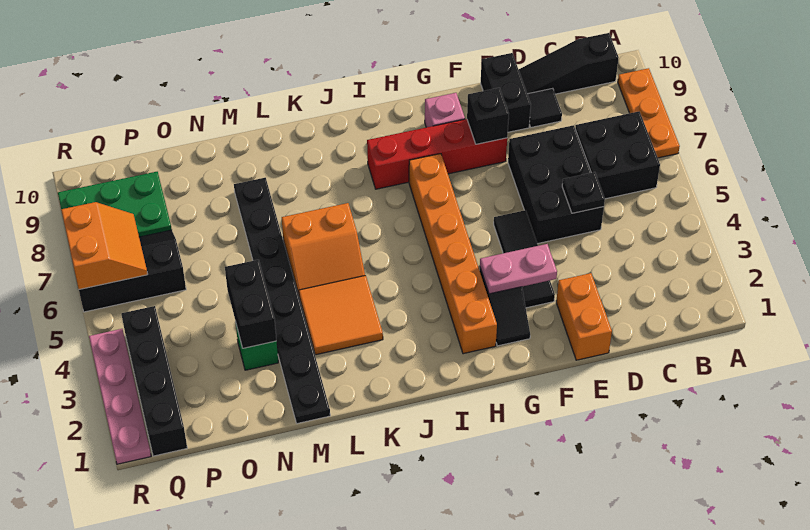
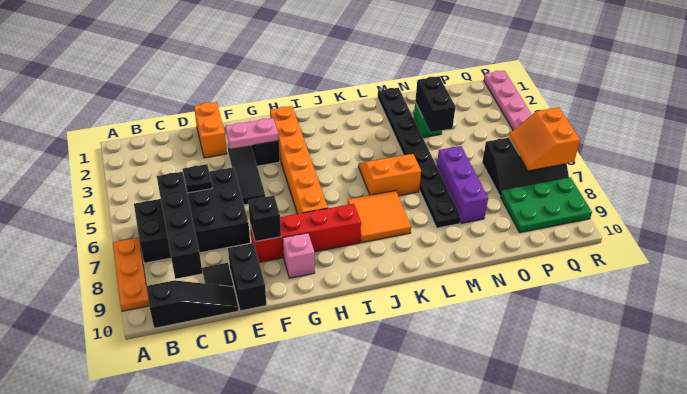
orange 2x2 tile [299,275,383,355] -> orange 2x2 tile moved to [348,191,411,243]
none -> purple 1x3 brick [437,146,488,223]
black 1x4 brick [121,306,187,456] -> black 1x4 brick moved to [157,172,203,279]

